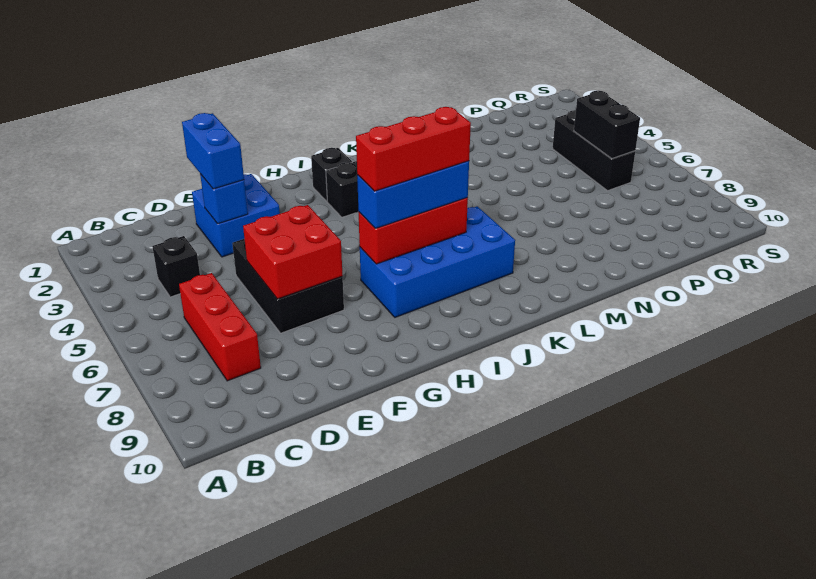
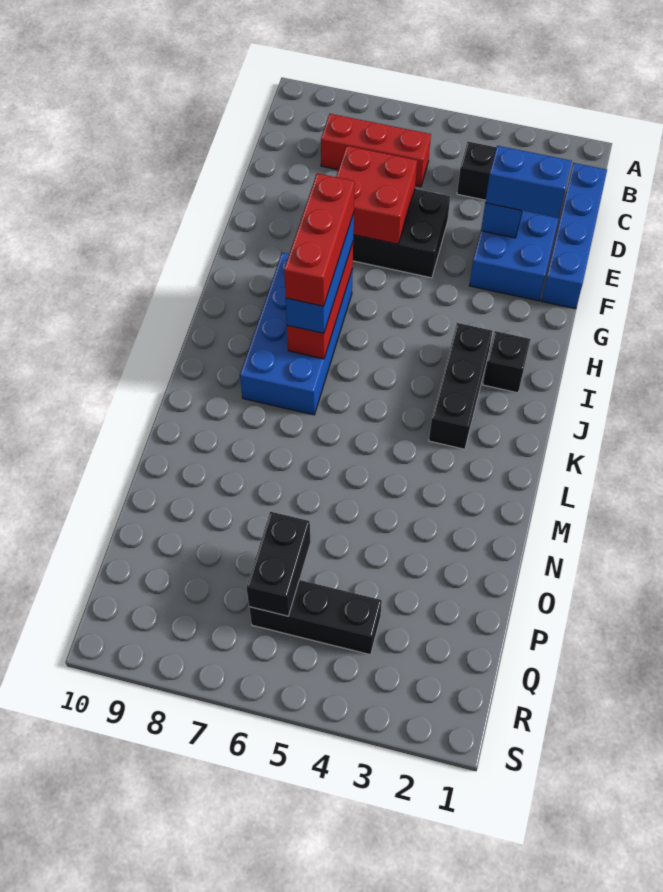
none -> blue 1x4 brick [541,163,607,309]
black 1x2 brick [574,91,640,159] -> black 1x2 brick turned to [247,512,310,616]

